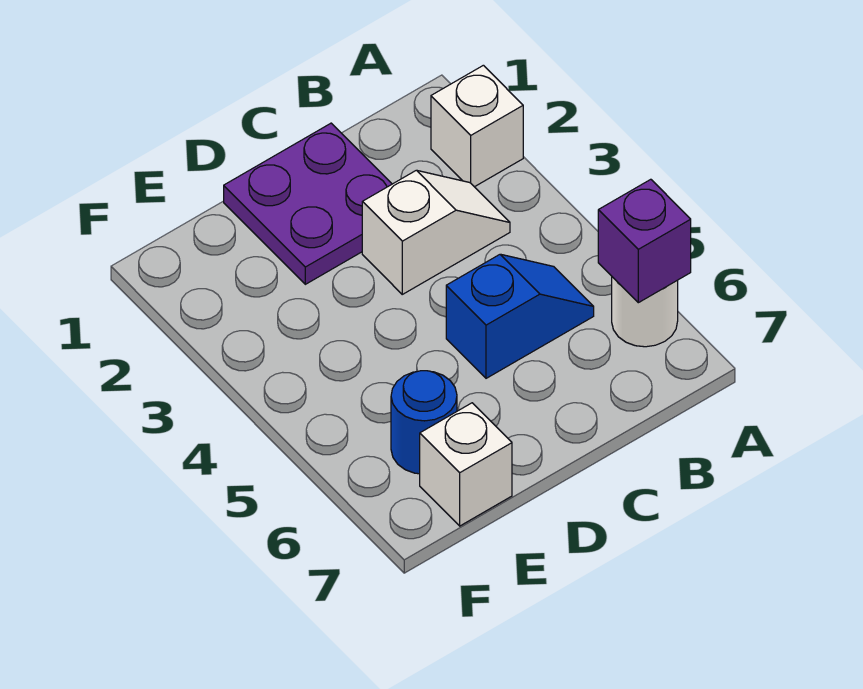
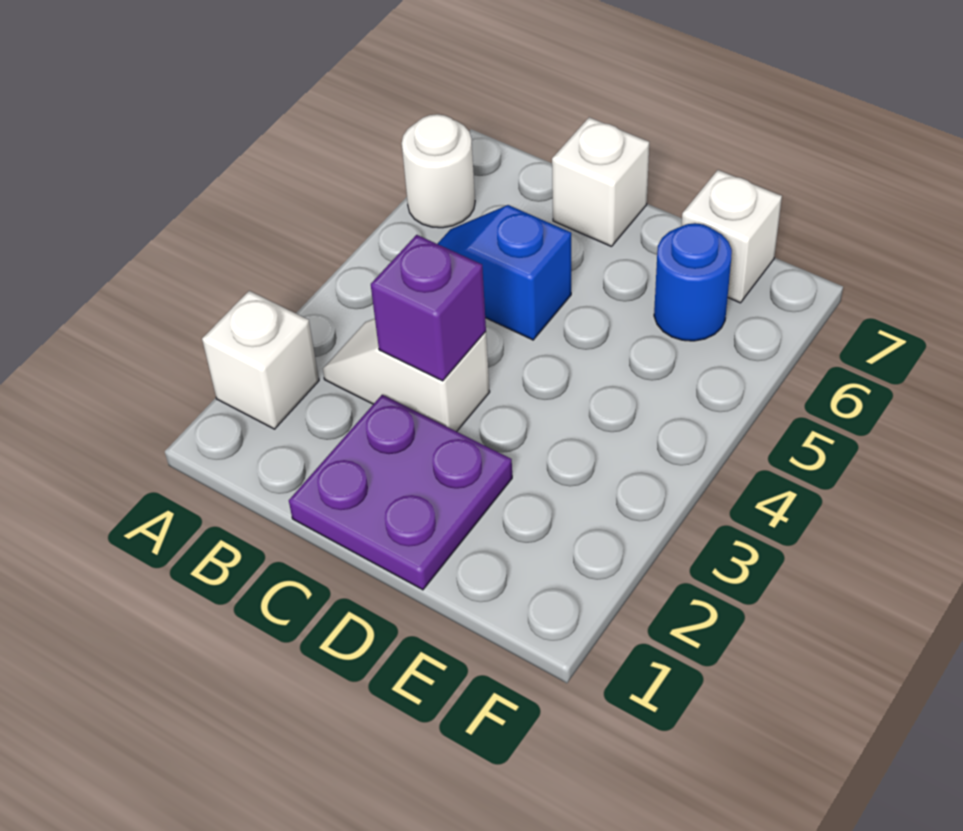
purple 1x1 brick [598,179,691,303] -> purple 1x1 brick moved to [371,235,486,381]
none -> white 1x1 brick [552,117,649,247]

